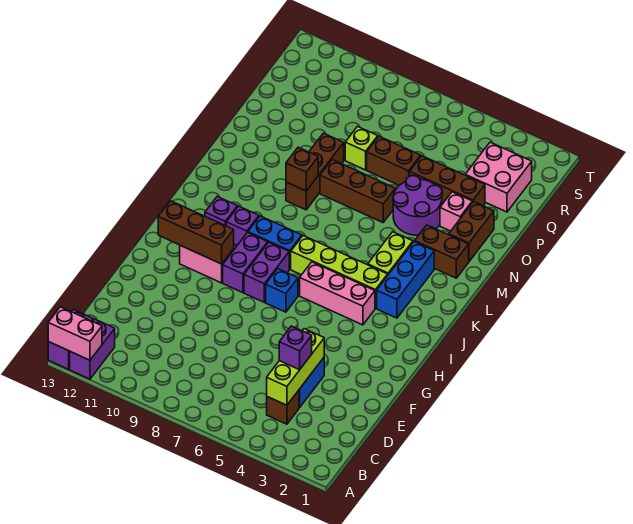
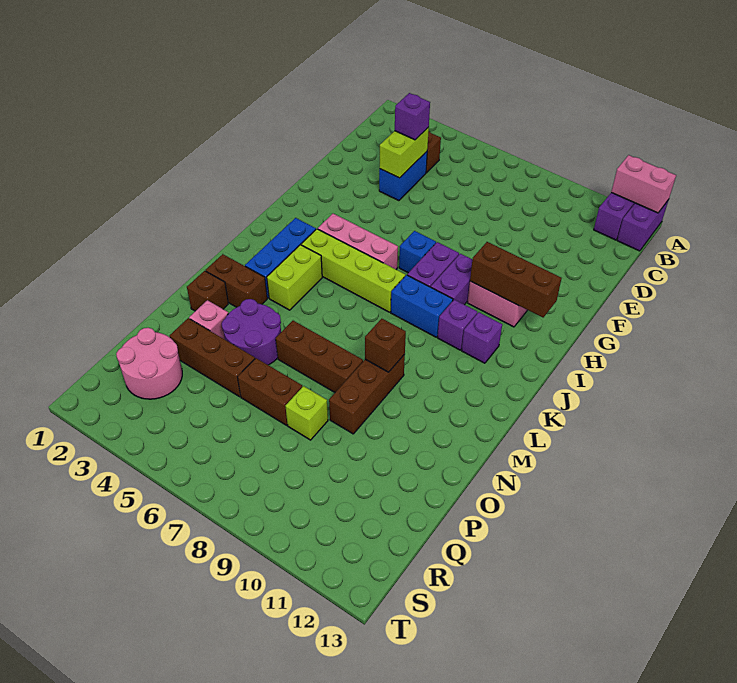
lime 1x3 brick [267,329,324,405] -> lime 1x2 brick [380,127,429,178]
brown 1x2 brick [449,202,494,261] -> brown 1x1 brick [187,271,228,311]
pink 2x2 brick [465,142,532,212] -> pink 2x2 round brick [116,328,182,399]

